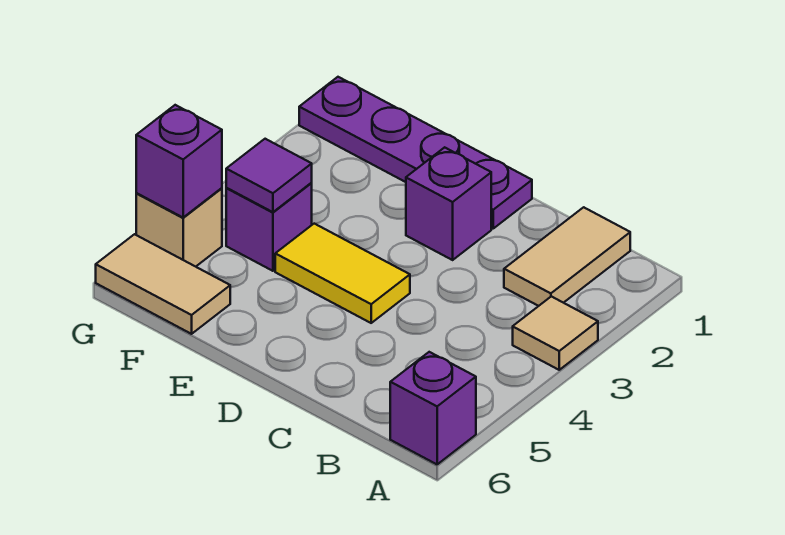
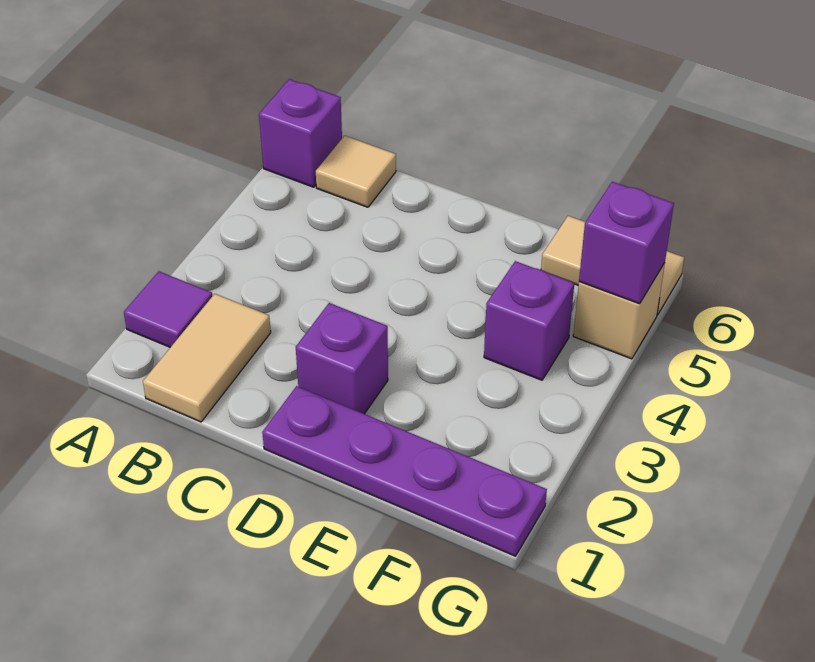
tan 1x1 tile [513,296,598,370] -> tan 1x1 tile moved to [316,136,396,207]
yellow 1x2 tile [275,224,410,323] -> none
purple 1x1 tile [226,139,312,212] -> purple 1x1 tile moved to [124,271,212,347]

